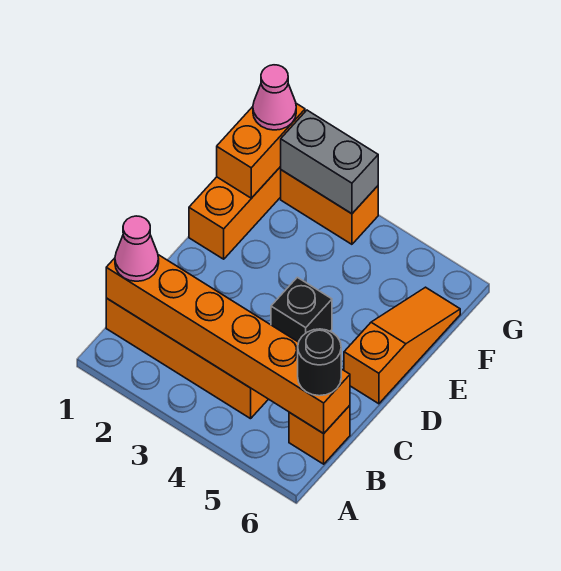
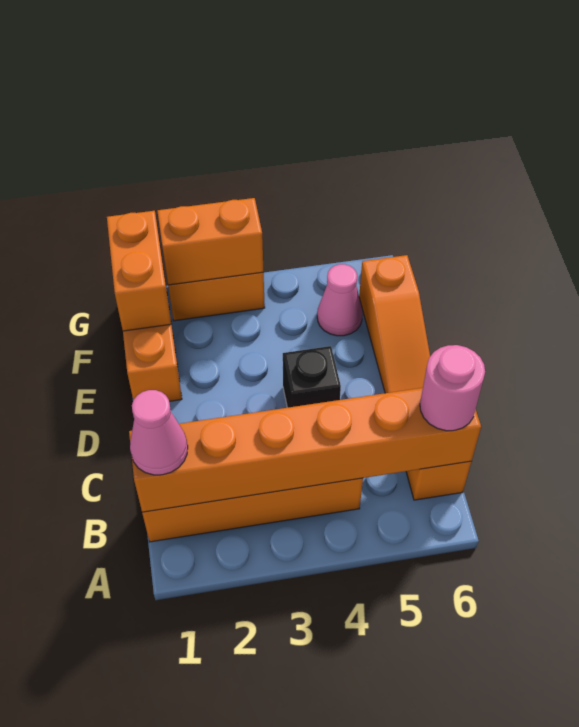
black 1x1 round brick [298,329,341,396] -> pink 1x1 round brick [420,345,485,431]
orange 1x3 slope [344,287,460,404] -> orange 1x3 slope turned to [359,255,430,393]
pink 1x1 cone [253,65,296,130] -> pink 1x1 cone moved to [317,264,363,336]
grey 1x2 brick [280,110,378,214] -> orange 1x2 brick [158,198,263,285]

